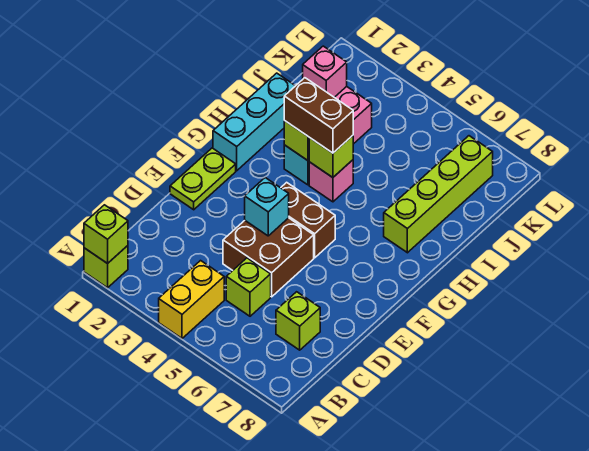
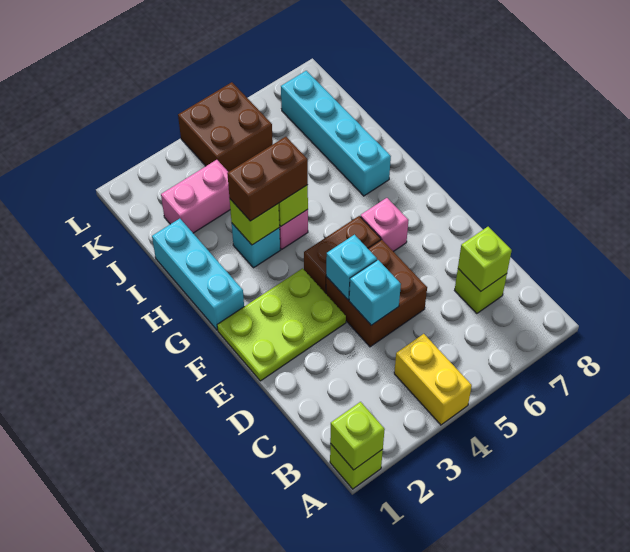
lime 1x1 brick [226,258,271,316] -> lime 1x1 brick moved to [458,227,512,291]
none -> cyan 1x1 brick [349,260,401,325]
lime 1x2 plate [170,148,236,210] -> lime 2x3 plate [217,268,346,381]
lime 1x4 brick [384,136,493,253] -> cyan 1x4 brick [281,71,391,196]
pink 1x1 brick [303,46,347,97] -> pink 1x1 brick moved to [360,198,409,252]
none -> brown 2x2 brick [178,82,273,172]

